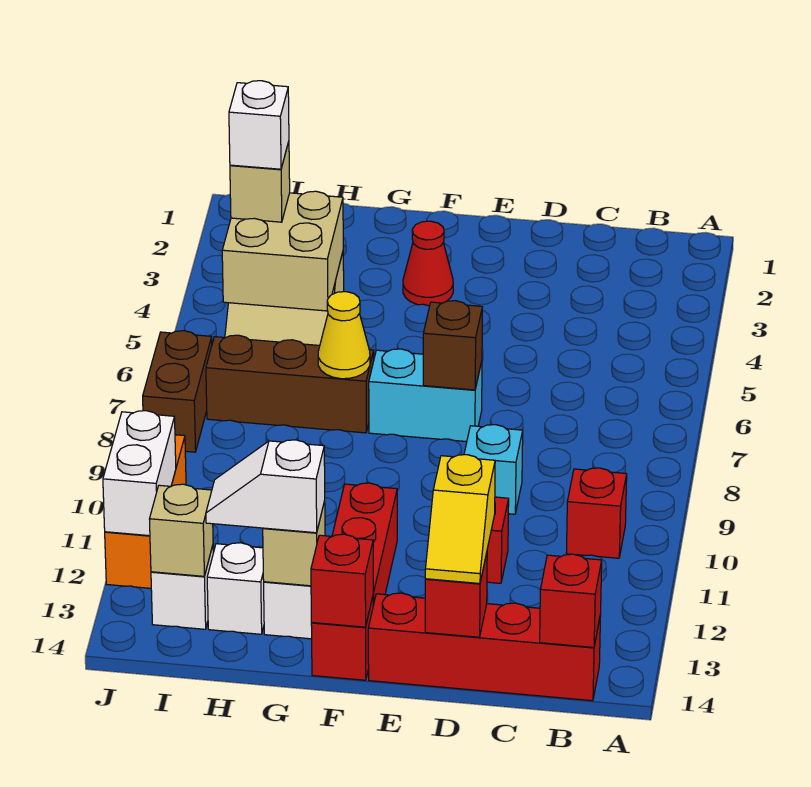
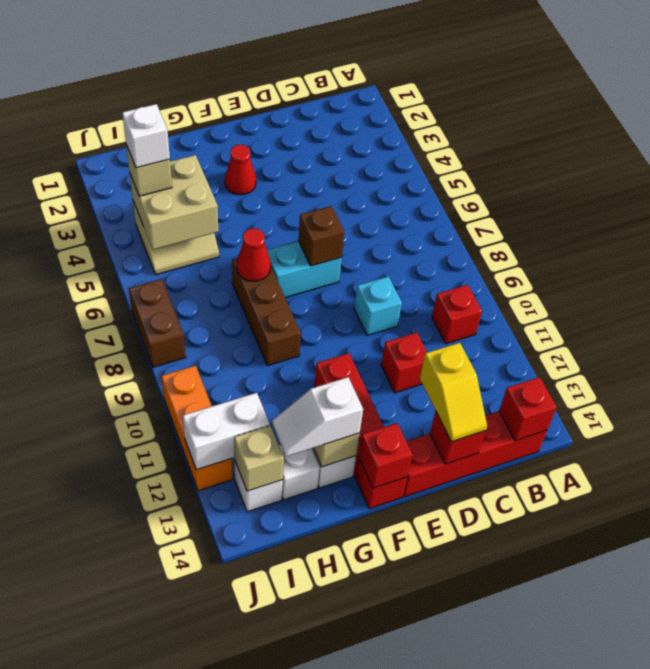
brown 1x3 brick [206,335,374,433] -> brown 1x3 brick turned to [232,258,301,366]
yellow 1x1 cone [318,292,370,379] -> red 1x1 cone [237,228,271,281]
white 1x2 brick [103,411,176,536] -> white 1x2 brick turned to [183,393,270,470]

